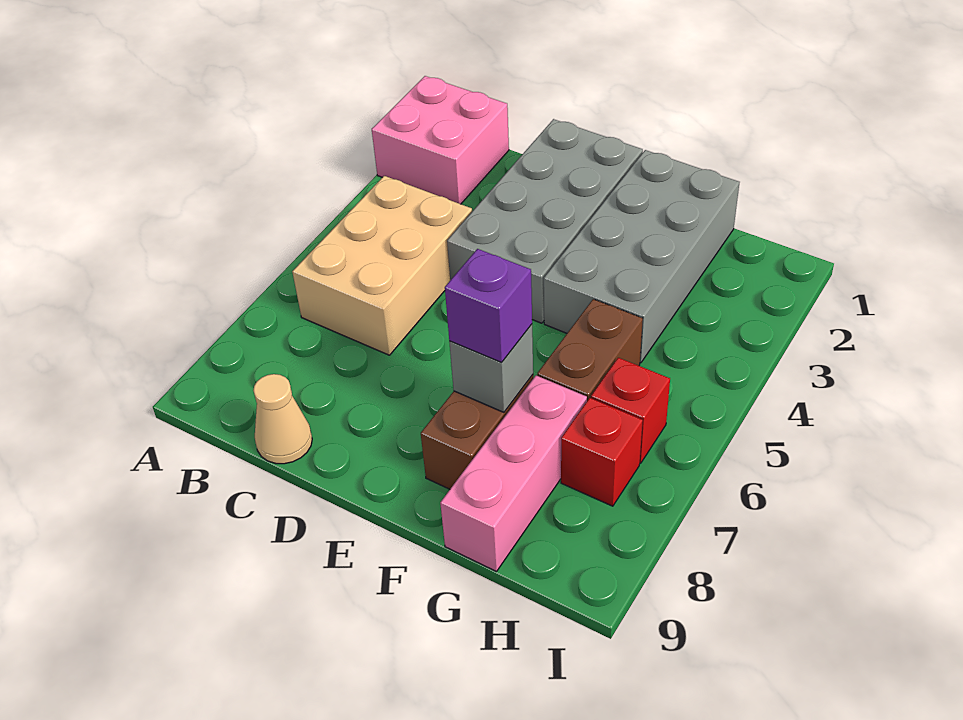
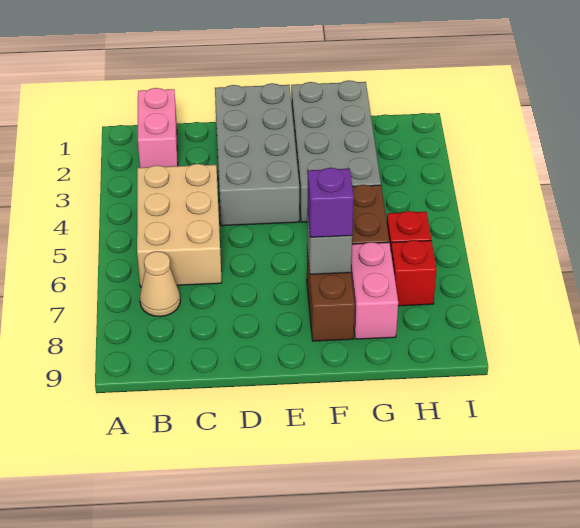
pink 2x2 brick [372,76,509,204] -> pink 1x2 brick [138,88,178,168]
tan 1x1 cone [253,374,312,464] -> tan 1x1 cone moved to [140,251,180,317]
pink 1x3 brick [440,376,587,572] -> pink 1x2 brick [351,242,398,339]

